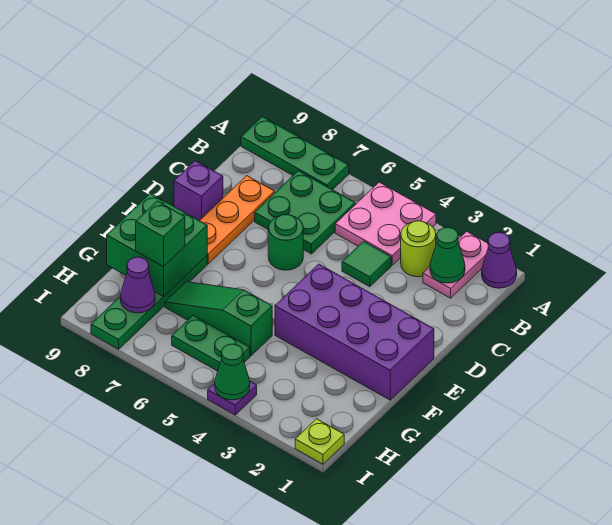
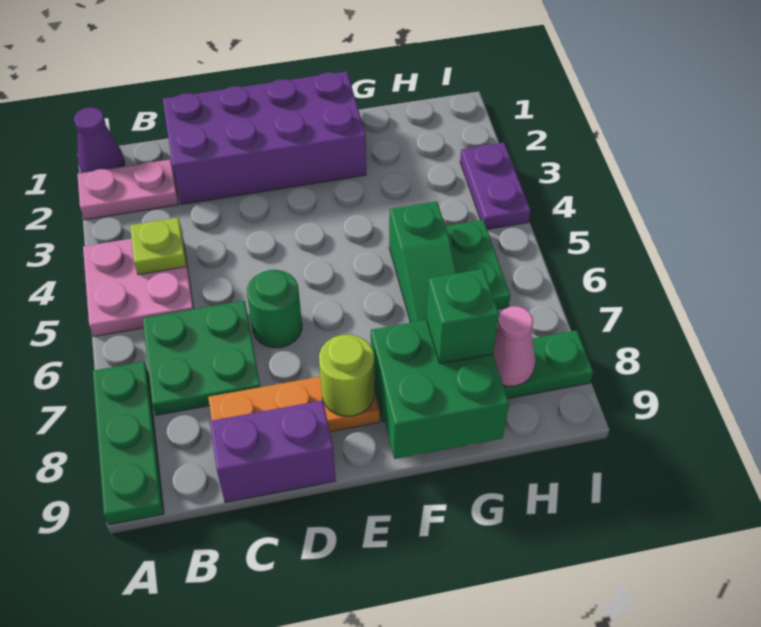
green 1x1 cone [430,227,465,283] -> none
lime 1x1 round brick [401,221,436,277] -> lime 1x1 round brick moved to [319,335,374,416]
green 1x1 tile [342,241,391,287] -> none
purple 1x1 brick [174,161,223,221] -> purple 1x2 brick [210,400,336,502]
purple 2x4 brick [275,264,434,400] -> purple 2x4 brick turned to [163,72,366,204]
purple 1x1 cone [120,257,155,313] -> pink 1x1 cone [493,306,536,386]
lime 1x1 plate [295,419,344,464] -> lime 1x1 plate moved to [130,218,187,275]
purple 1x1 plate [208,382,257,415] -> purple 1x2 plate [460,143,531,229]
green 1x1 cone [215,344,250,400] -> none

